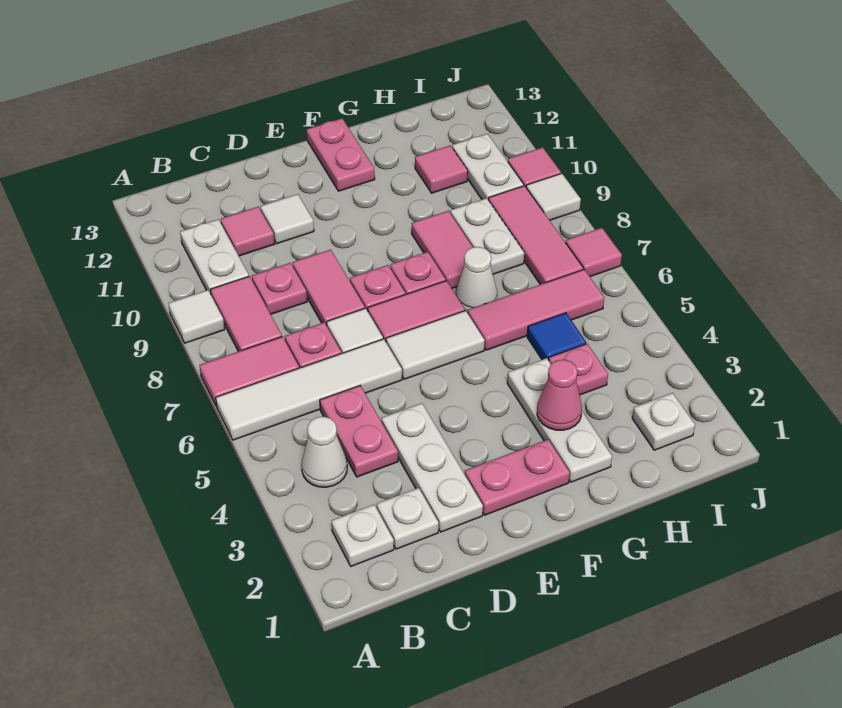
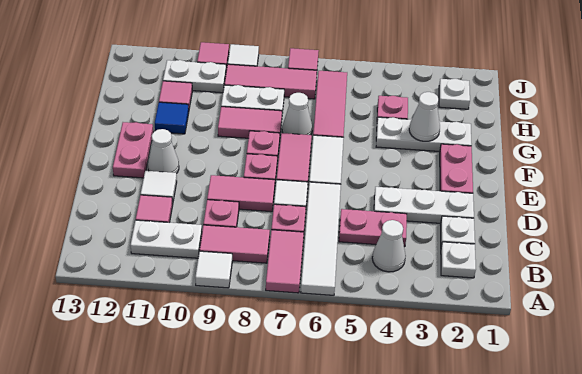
none -> white 1x1 cone [148,129,179,174]
pink 1x2 plate [307,118,375,191] -> pink 1x2 plate turned to [113,122,153,178]
pink 1x1 cone [537,360,582,430] -> white 1x1 cone [409,92,440,141]
blue 1x1 tile [527,313,586,360] -> blue 1x1 tile moved to [155,102,189,134]

